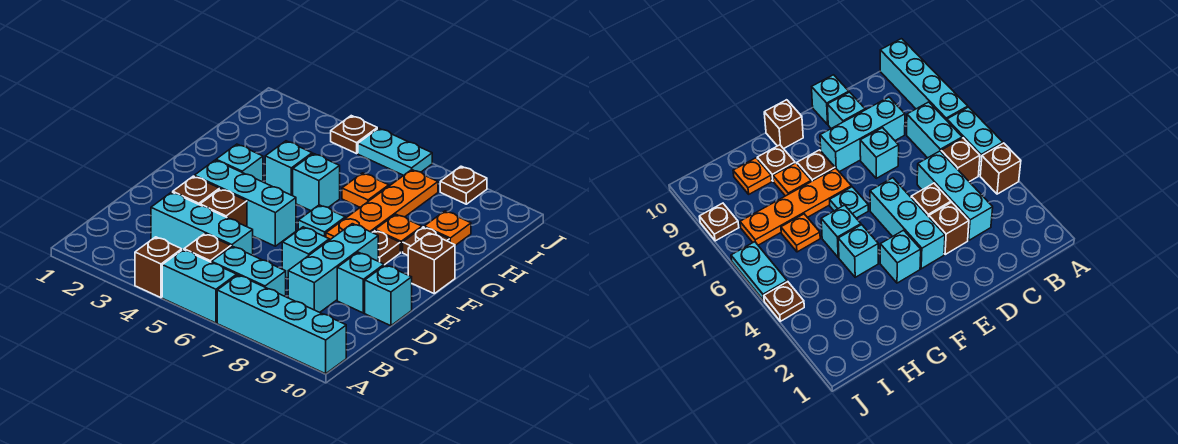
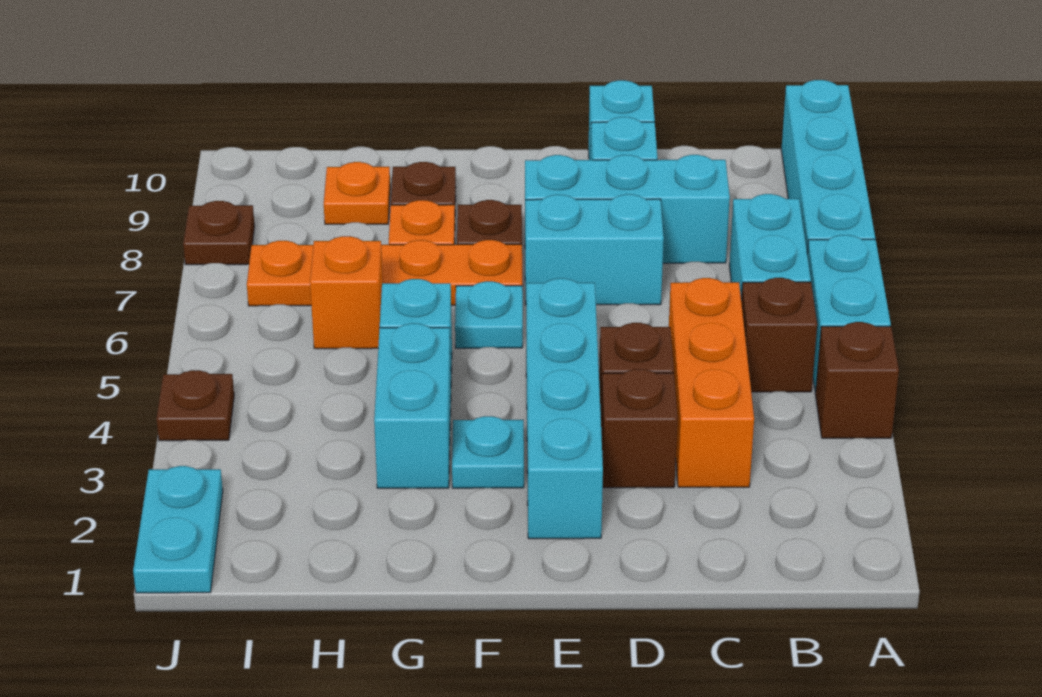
cyan 1x3 brick [151,192,253,255] -> orange 1x3 brick [669,278,754,487]
cyan 1x1 brick [282,227,329,278] -> cyan 1x2 brick [525,194,664,305]
cyan 1x3 brick [194,160,296,246] -> cyan 1x4 brick [526,278,603,539]
cyan 1x1 brick [216,144,263,182] -> cyan 1x1 plate [452,416,524,488]
brown 1x1 brick [408,233,455,294] -> none
cyan 1x1 brick [265,141,312,196] -> cyan 1x2 brick [374,323,451,488]
orange 1x1 plate [342,173,389,207] -> orange 1x1 brick [310,236,383,349]
cyan 1x2 plate [358,128,432,175] -> cyan 1x2 plate moved to [133,466,223,593]

